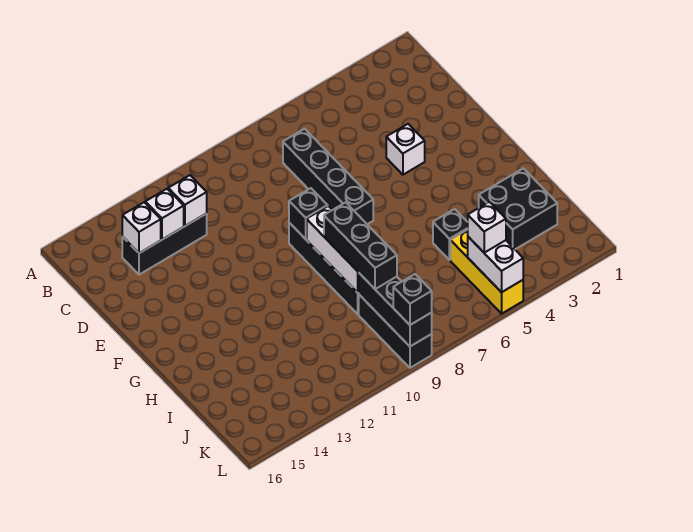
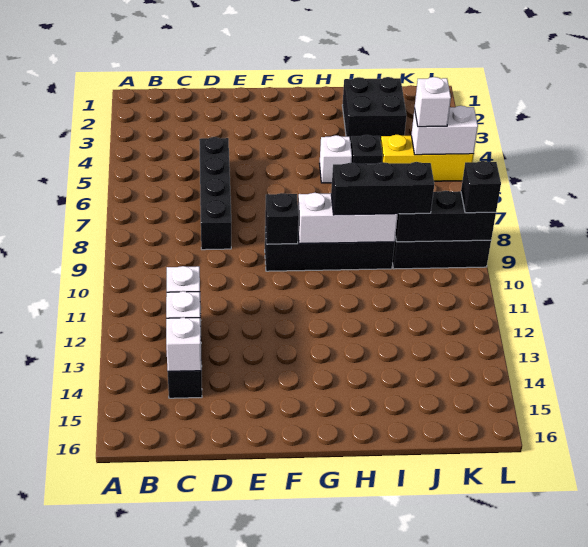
black 1x4 brick [283,129,373,224] -> black 1x4 brick turned to [199,137,231,250]
white 1x1 brick [386,124,425,175] -> white 1x1 brick moved to [319,135,352,183]

